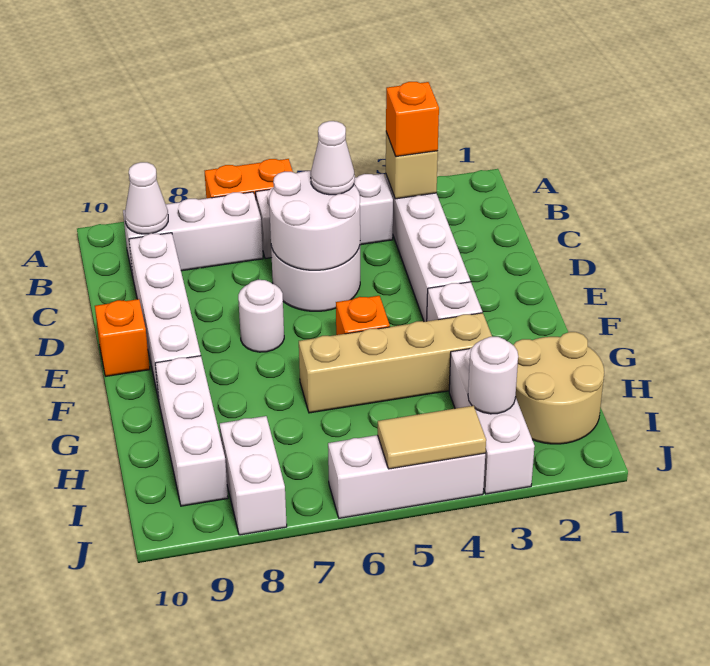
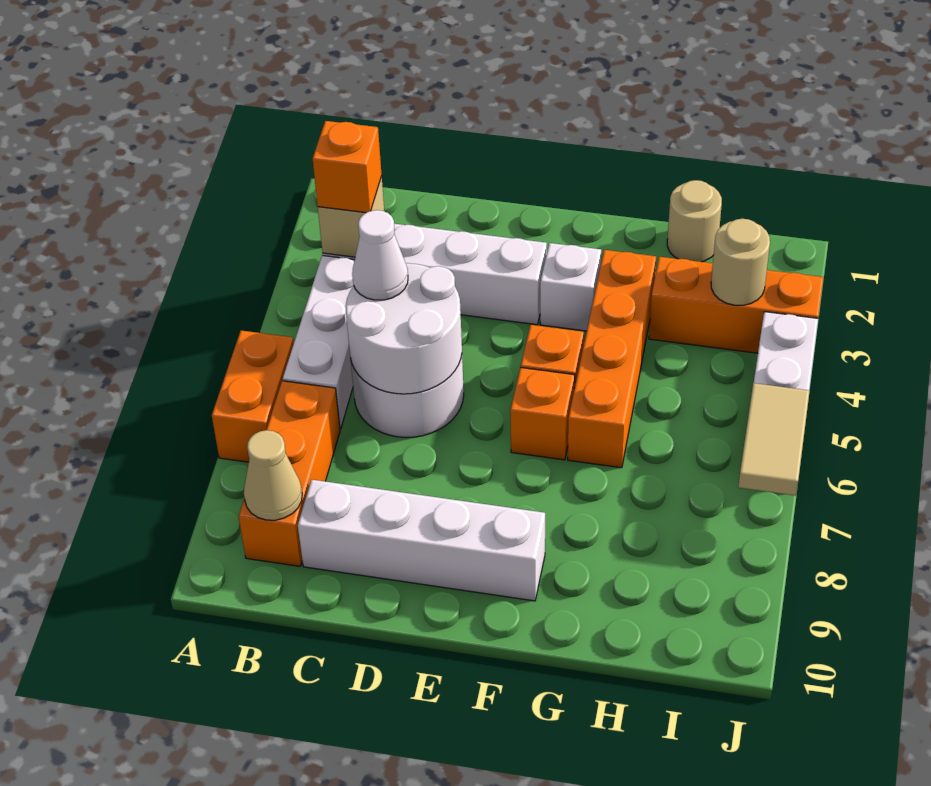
white 1x3 brick [123,192,263,276] -> orange 1x3 brick [239,381,340,566]
white 1x1 cone [125,162,168,234] -> tan 1x1 cone [244,430,302,520]
white 1x1 round brick [238,280,284,352] -> none
orange 1x1 brick [95,299,150,376] -> orange 1x1 brick moved to [510,367,575,460]
tan 1x4 brick [299,313,492,413] -> orange 1x4 brick [568,250,656,468]
white 1x3 brick [155,356,228,506] -> none
tan 2x2 round brick [514,332,604,444] -> tan 1x1 round brick [667,180,722,262]
white 1x3 brick [449,348,535,494] -> orange 1x3 brick [649,257,823,353]
white 1x1 round brick [468,337,518,414] -> tan 1x1 round brick [711,219,770,305]
white 1x2 brick [220,416,287,535] -> none
tan 1x2 tile [378,406,486,469] -> tan 1x2 tile moved to [738,383,810,496]

